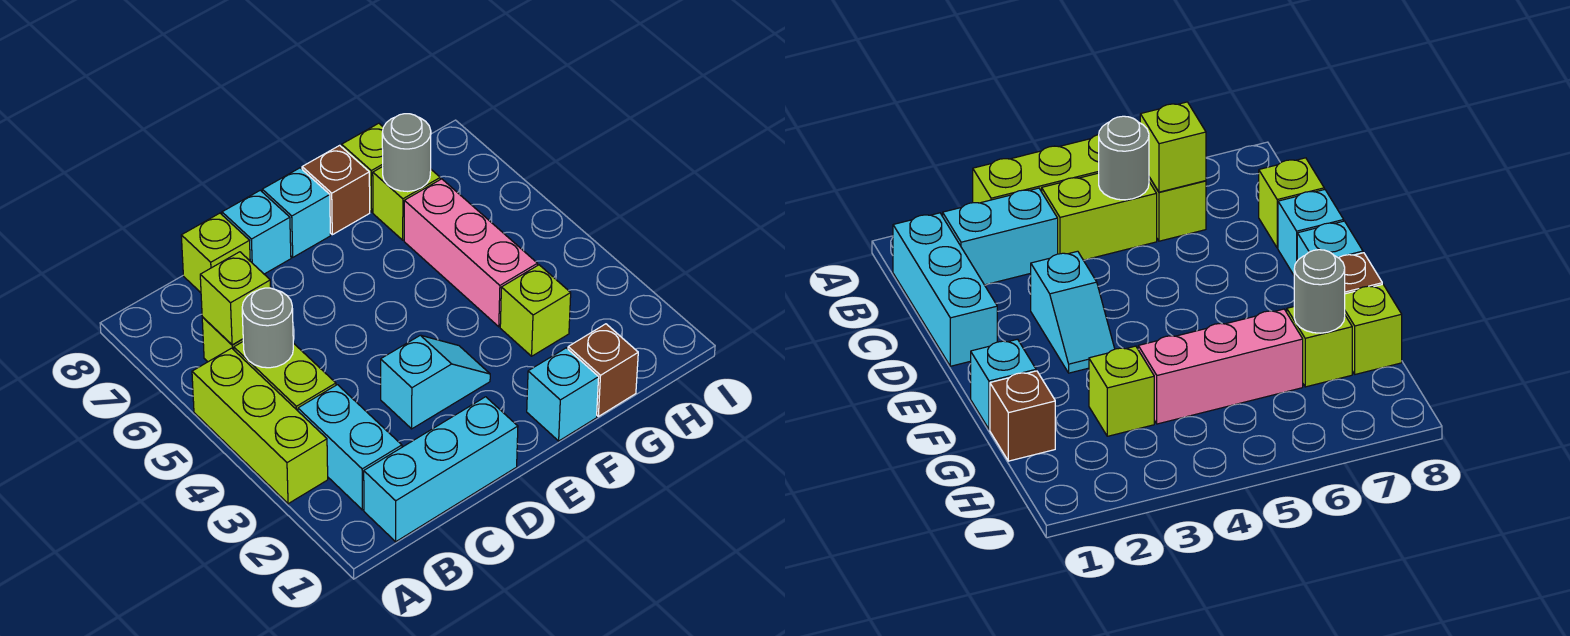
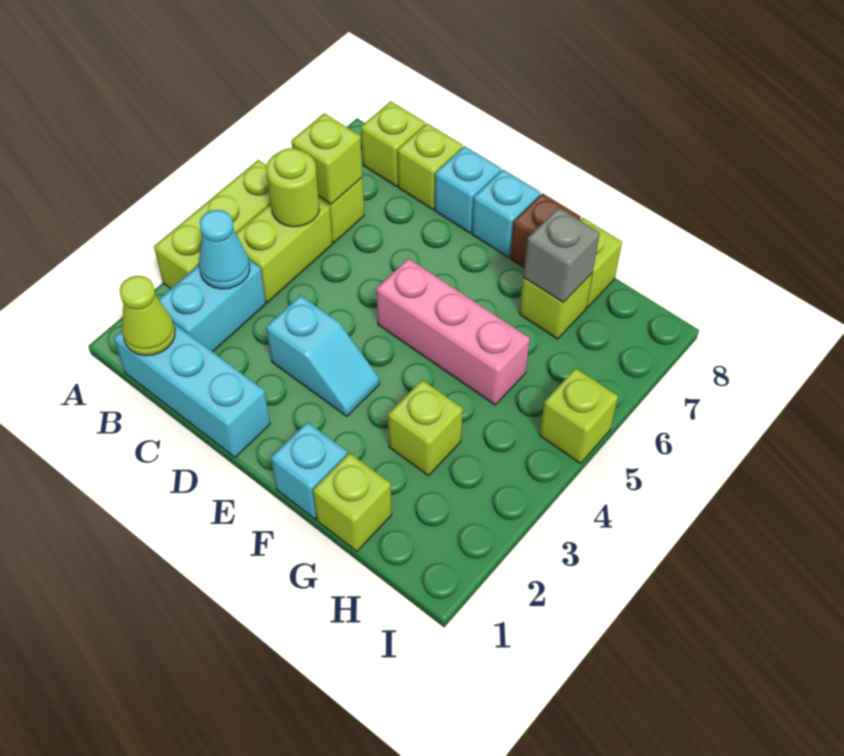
none -> lime 1x1 cone [120,276,175,356]
none -> cyan 1x1 cone [199,210,250,289]
grey 1x1 round brick [242,288,293,368] -> lime 1x1 round brick [266,148,319,227]
none -> lime 1x1 brick [361,101,425,186]
brown 1x1 brick [568,324,638,416] -> lime 1x1 brick [313,453,392,551]
pink 1x3 brick [404,179,537,327] -> pink 1x3 brick turned to [376,258,530,405]
grey 1x1 round brick [382,114,431,192] -> grey 1x1 brick [523,208,600,302]
none -> lime 1x1 brick [539,368,618,464]

